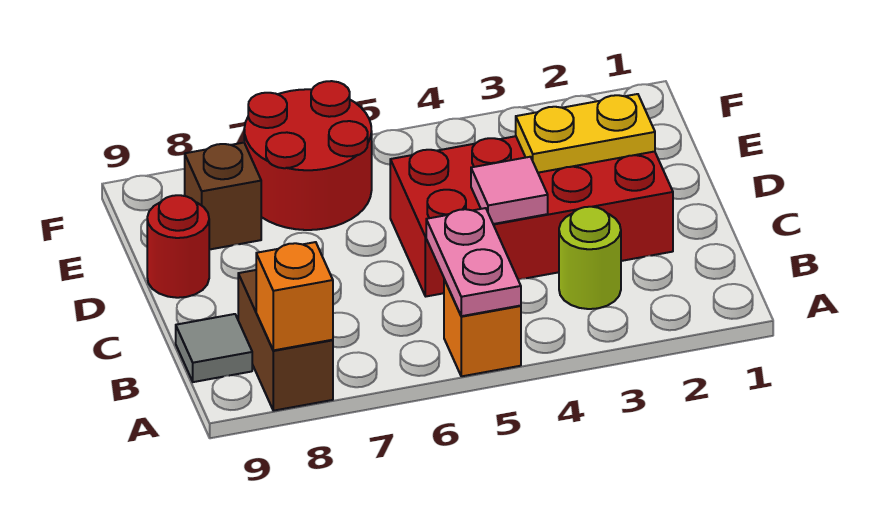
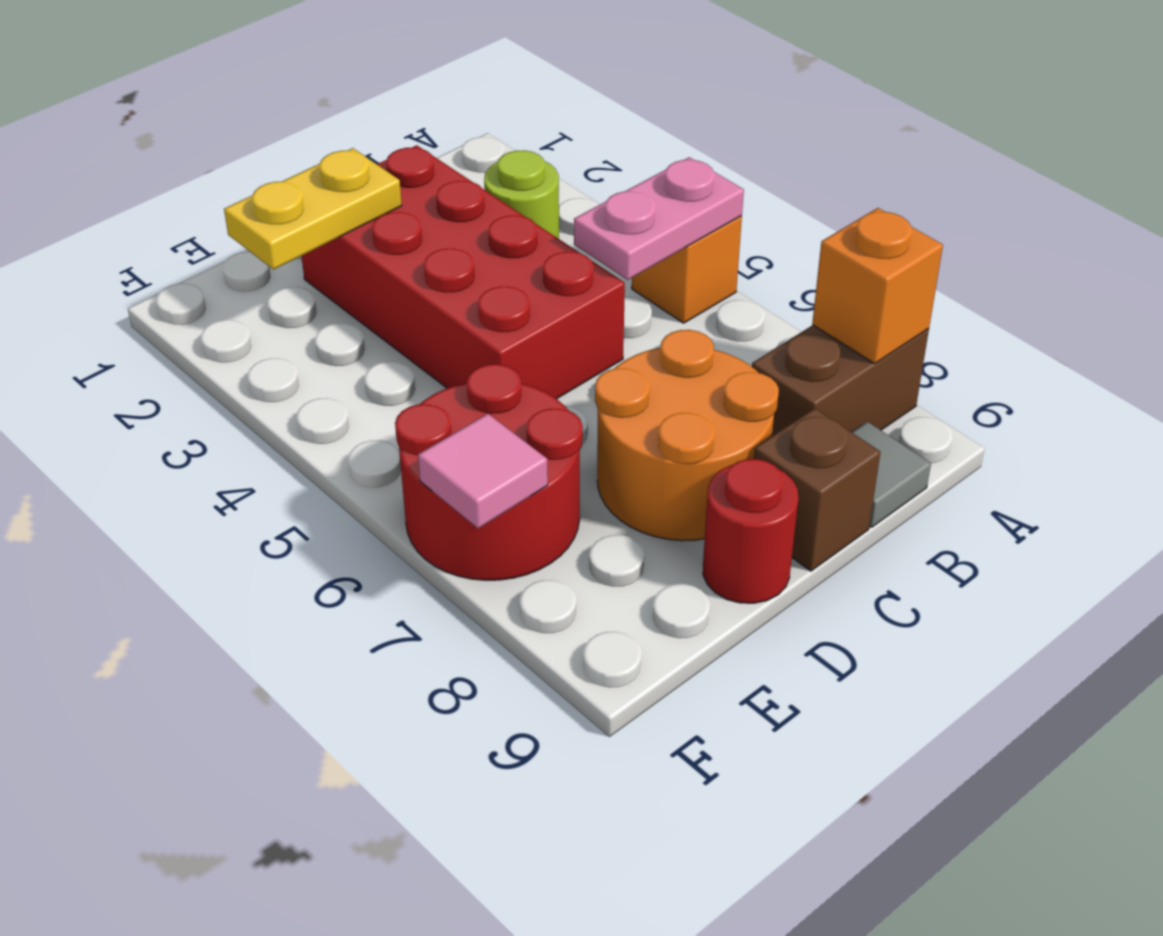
pink 1x1 tile [471,157,548,224] -> pink 1x1 tile moved to [418,413,548,528]
none -> orange 2x2 round brick [595,330,779,541]
yellow 1x2 plate [516,94,655,173] -> yellow 1x2 plate turned to [224,148,402,270]
brown 1x1 brick [185,143,261,250] -> brown 1x1 brick moved to [754,408,881,571]

